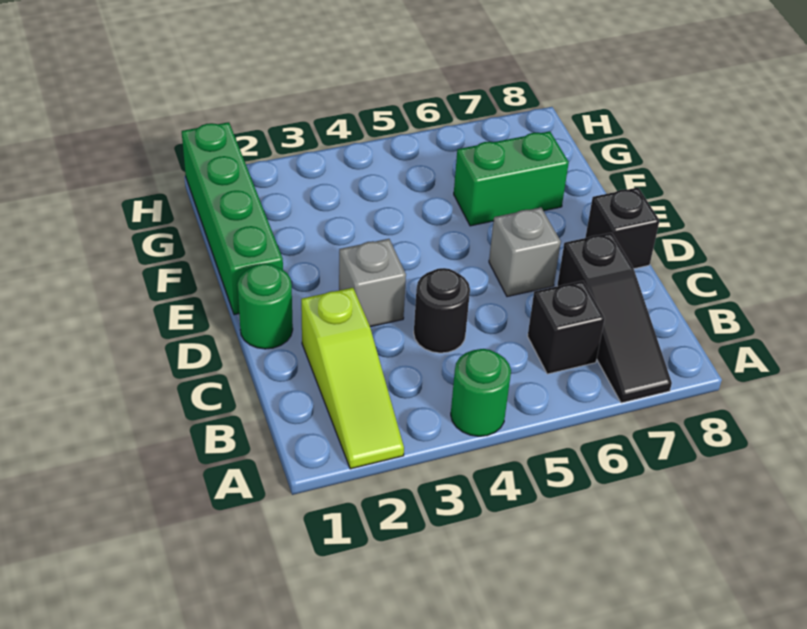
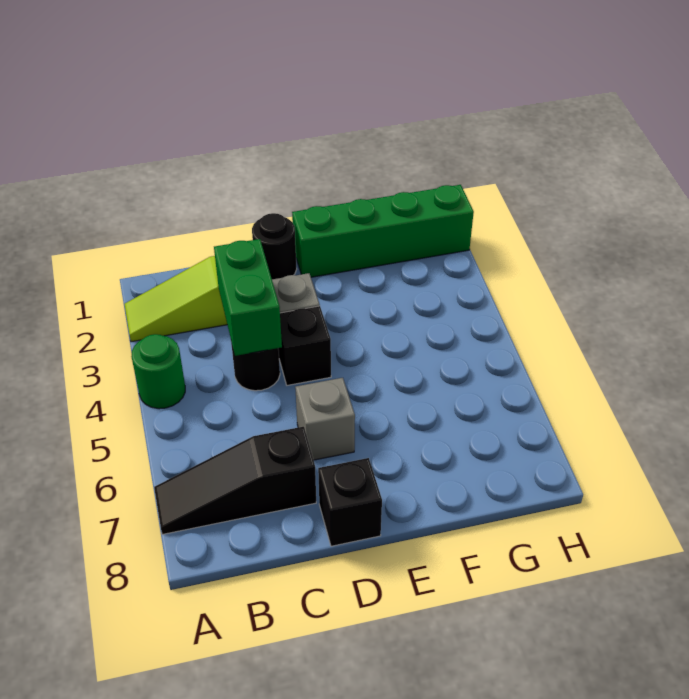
black 1x1 brick [528,281,605,374] -> black 1x1 brick moved to [278,306,331,385]
green 1x1 round brick [238,264,293,349] -> black 1x1 round brick [252,213,297,279]
green 1x2 brick [454,131,569,226] -> green 1x2 brick moved to [214,239,282,356]

